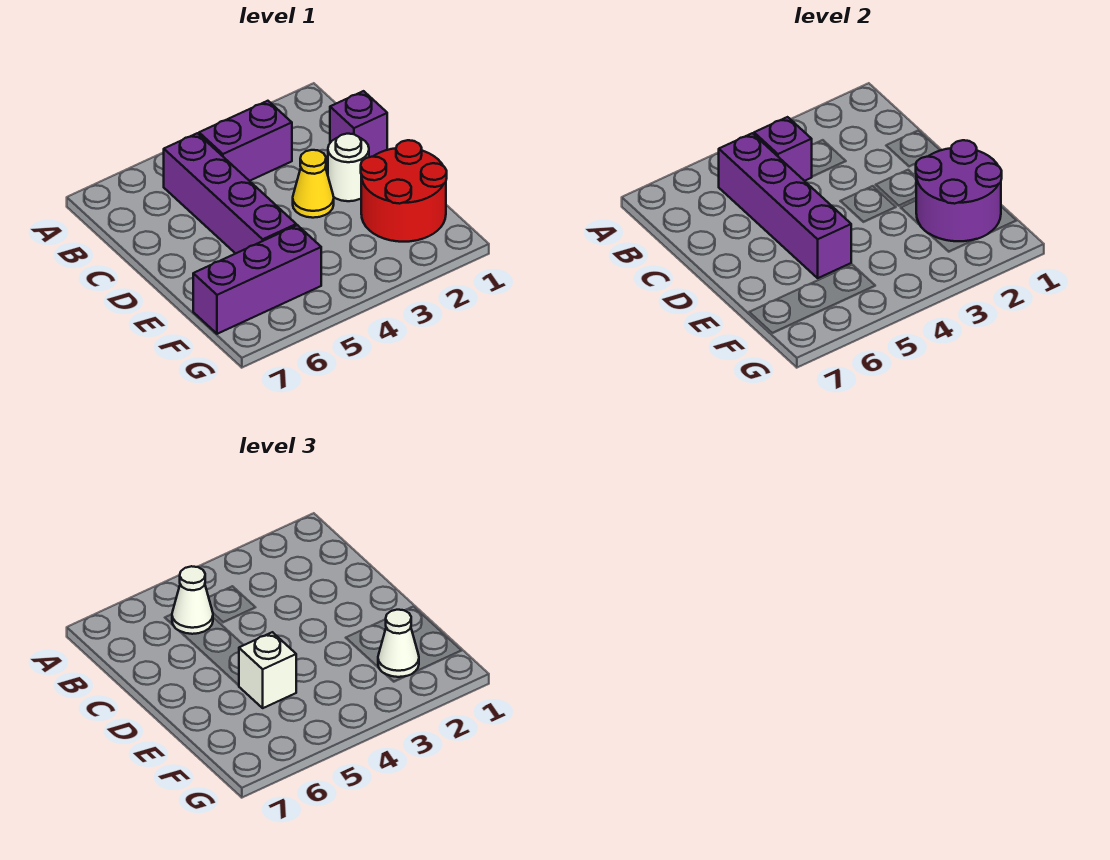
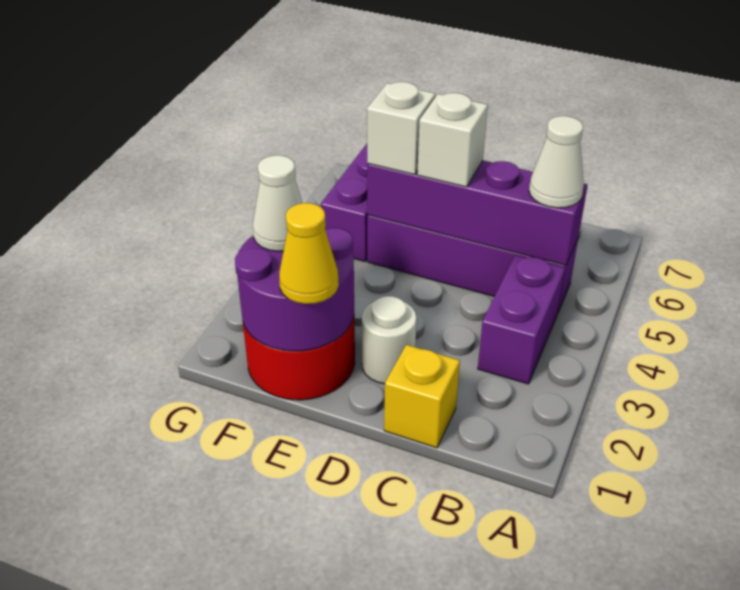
purple 1x1 brick [754,117,812,181] -> none
purple 1x1 brick [330,91,387,157] -> yellow 1x1 brick [384,345,460,448]
yellow 1x1 cone [293,150,334,218] -> yellow 1x1 cone moved to [279,203,339,304]
none -> white 1x1 brick [417,93,488,187]

